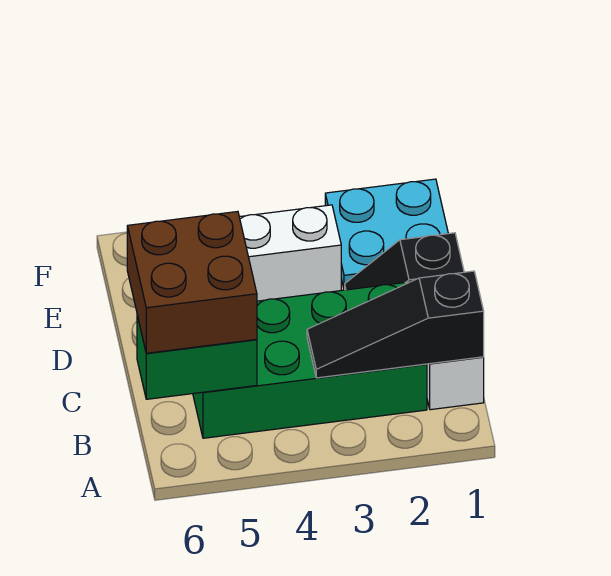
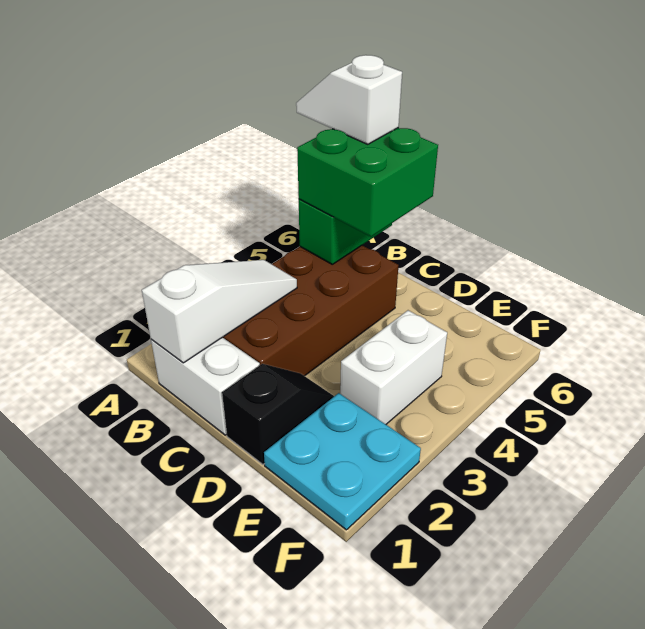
none -> white 1x2 slope [296,55,402,144]
black 1x3 slope [307,271,484,378] -> white 1x3 slope [142,260,297,363]
green 2x4 brick [193,282,427,438] -> brown 2x4 brick [223,245,399,376]
brown 2x2 brick [127,211,257,353] -> green 2x2 brick [297,128,438,237]

